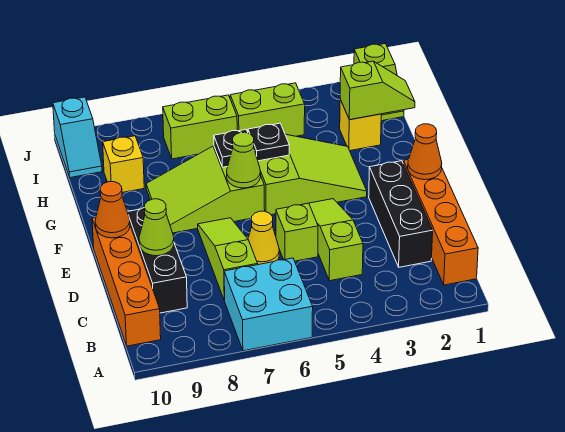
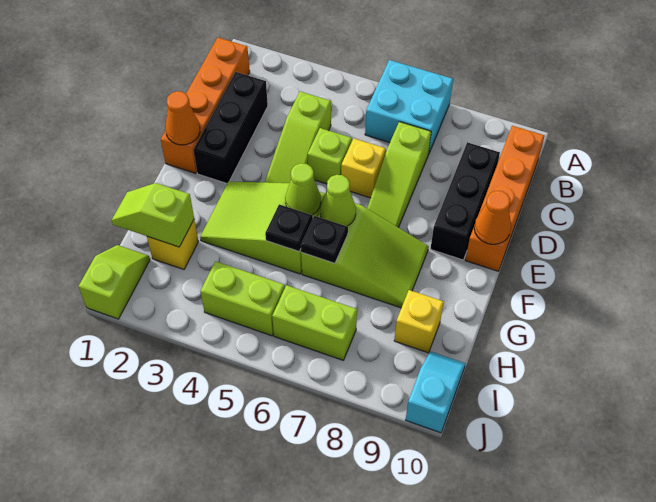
yellow 1x1 cone [248,211,279,265] -> yellow 1x1 brick [341,138,386,198]
lime 1x1 cone [139,199,174,256] -> lime 1x1 cone moved to [285,163,321,215]

